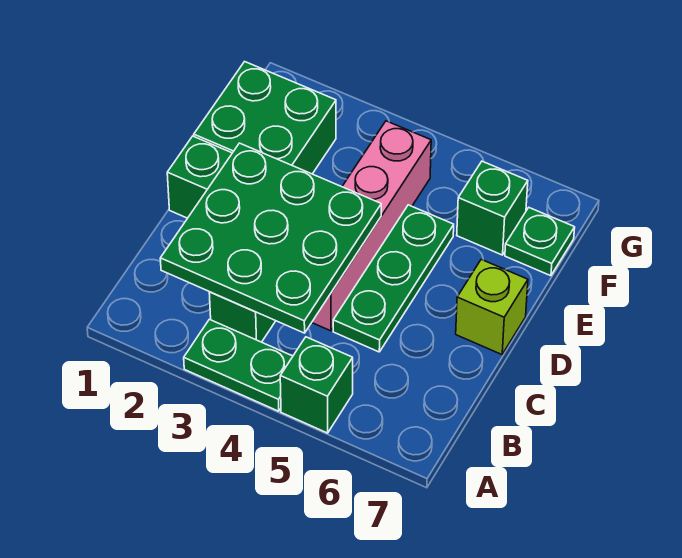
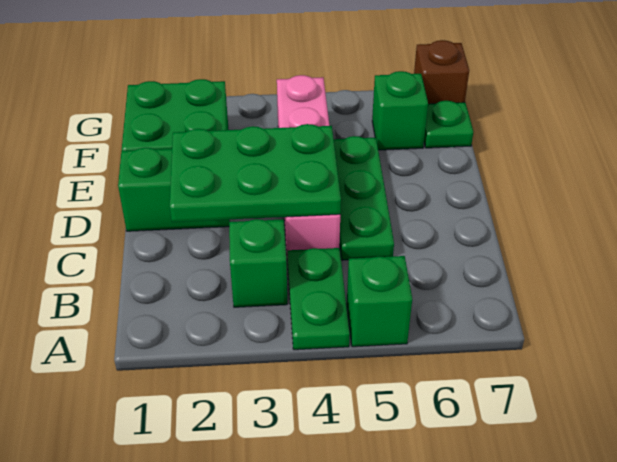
green 1x2 plate [184,319,293,411] -> green 1x2 plate turned to [287,248,350,350]
green 3x3 plate [160,143,381,333] -> green 2x3 plate [170,124,341,222]
lime 1x1 brick [456,259,528,354] -> none
none -> brown 1x1 brick [414,40,469,104]

